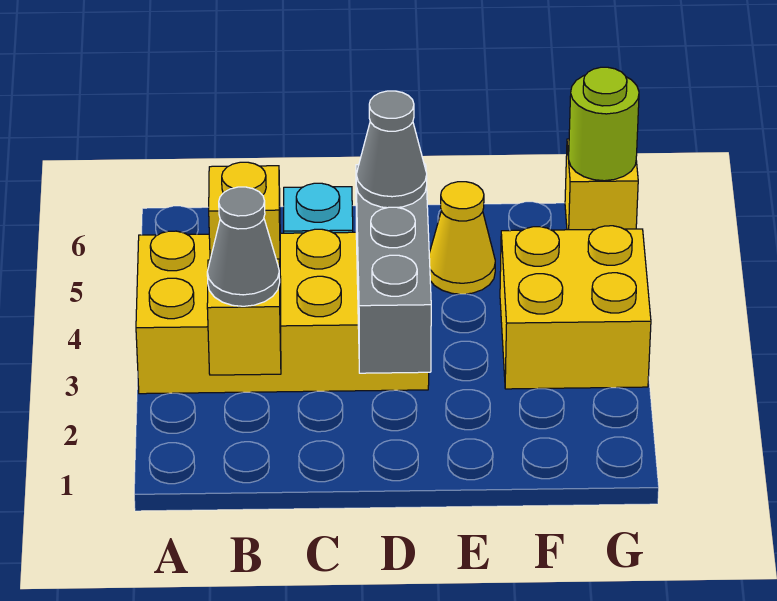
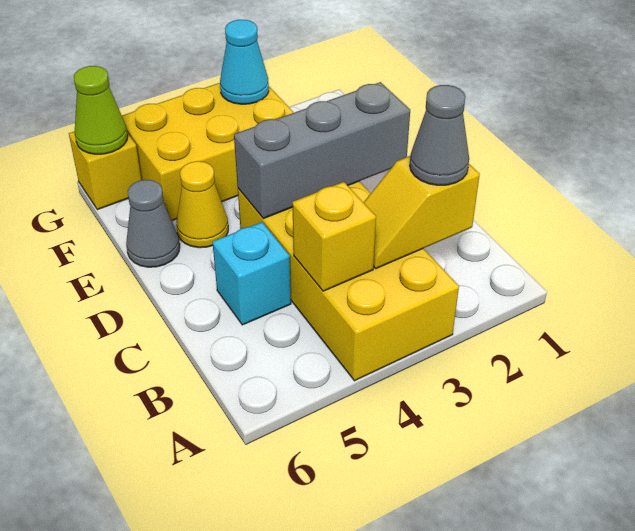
grey 1x1 cone [356,91,427,208] -> grey 1x1 cone moved to [126,180,180,267]
yellow 2x2 brick [500,226,651,389] -> yellow 2x3 brick [122,83,294,221]
none -> cyan 1x1 cone [220,20,269,104]
lime 1x1 round brick [569,67,639,181] -> lime 1x1 cone [74,66,128,154]

